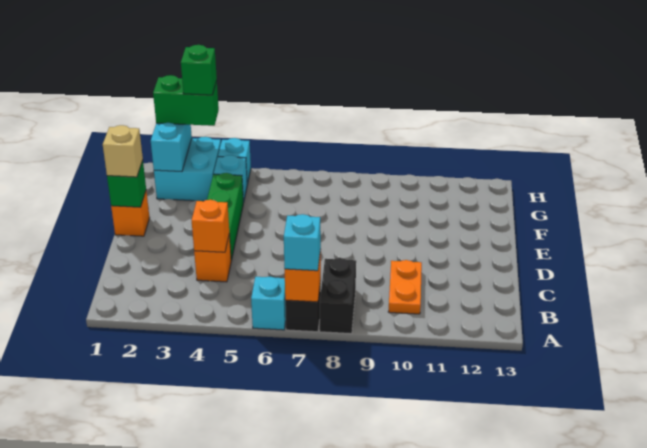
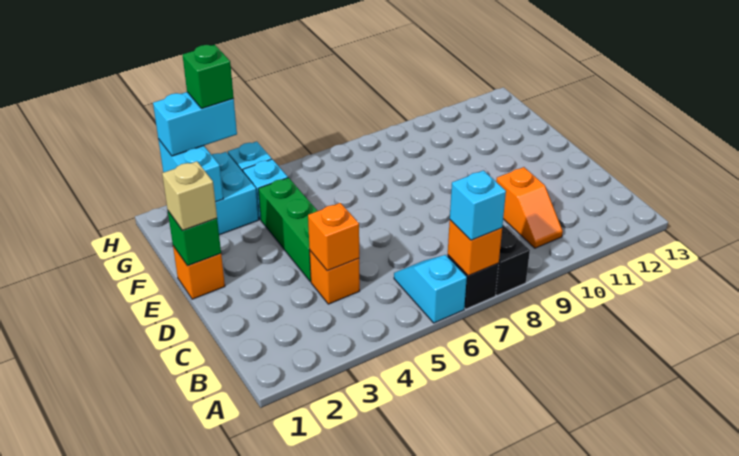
orange 1x2 plate [388,260,422,314] -> orange 1x2 slope [496,167,563,248]
green 1x2 brick [153,75,219,126] -> cyan 1x2 brick [153,92,237,156]

